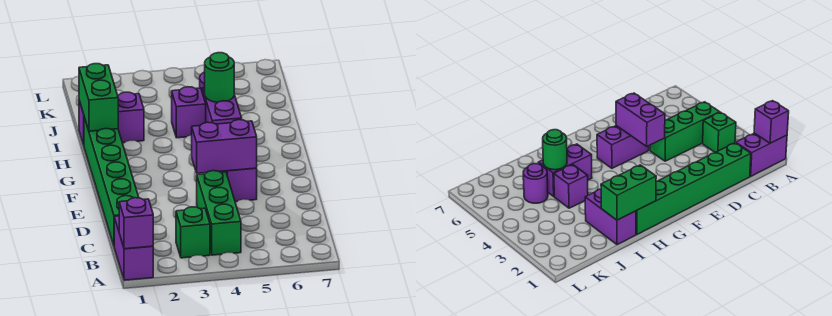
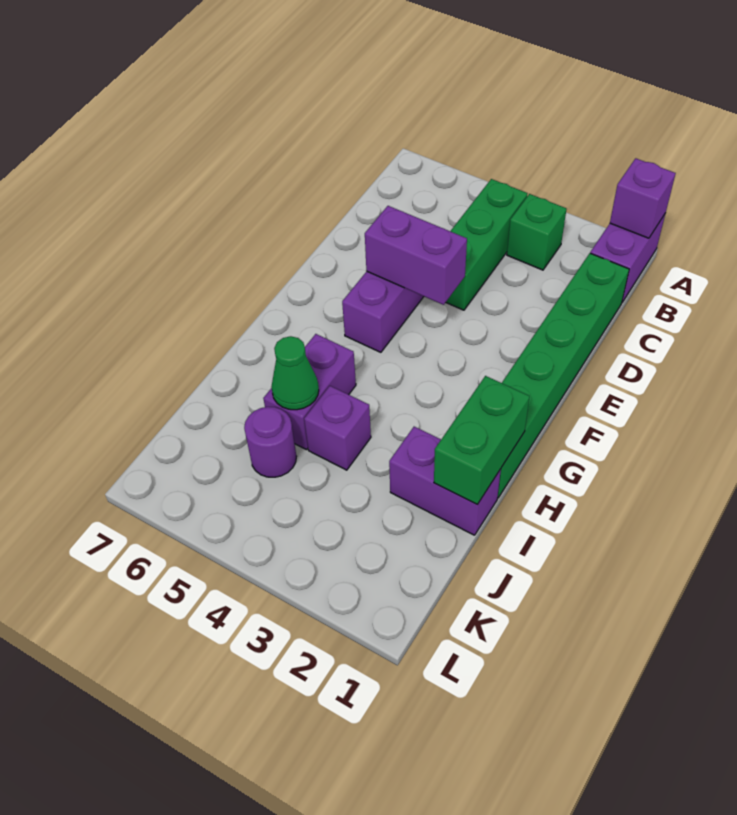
green 1x1 round brick [205,53,234,102] -> green 1x1 cone [271,336,319,410]

